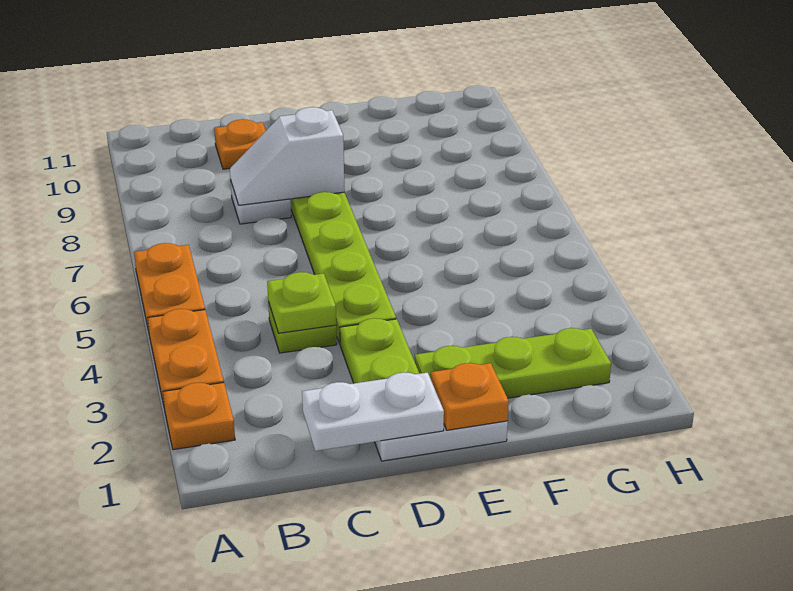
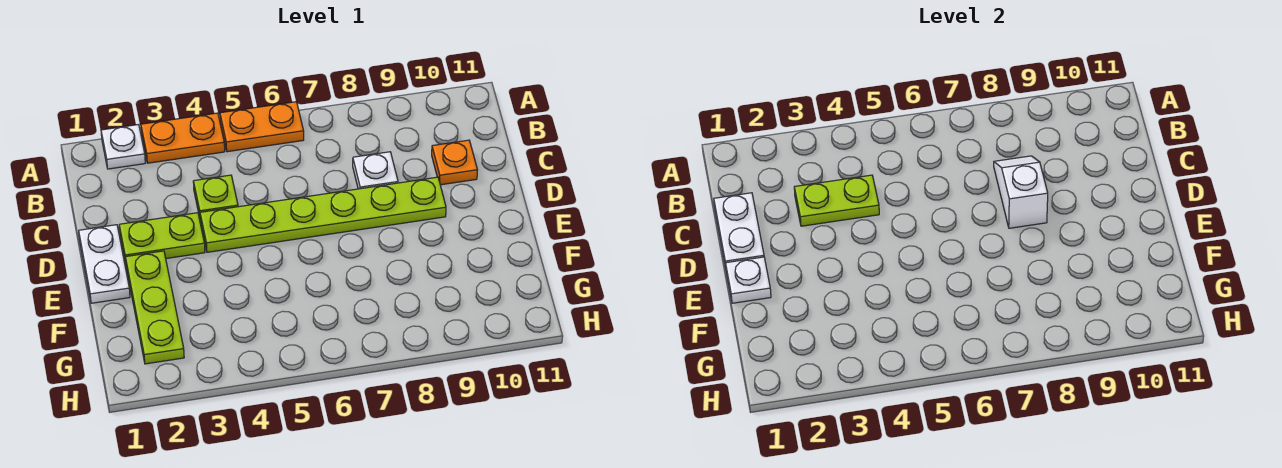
orange 1x1 plate [163,382,235,450] -> white 1x1 plate [101,125,145,169]
lime 1x1 plate [267,272,336,333] -> lime 1x2 plate [794,175,879,226]
orange 1x1 plate [431,363,509,430] -> white 1x1 plate [726,257,771,303]

